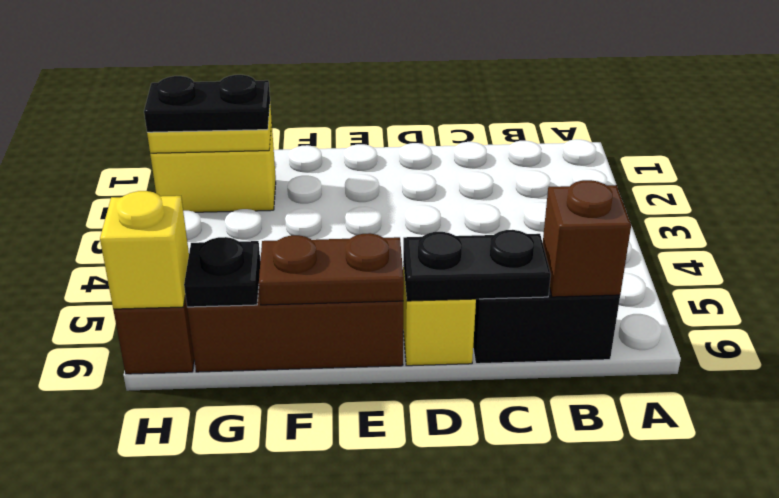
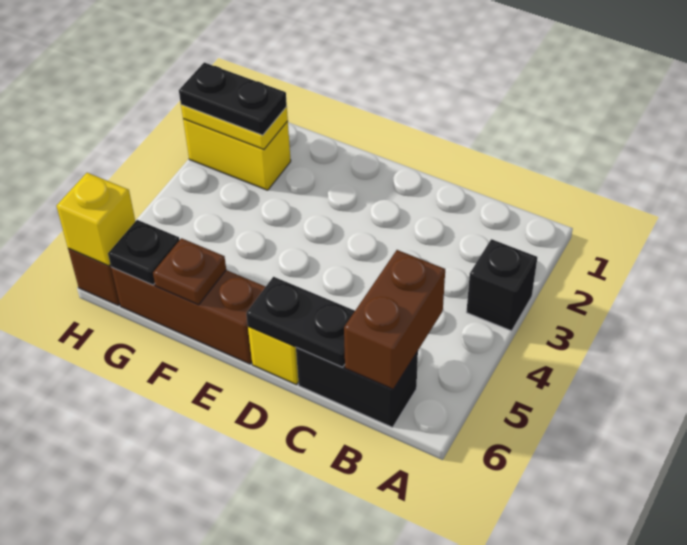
none -> black 1x1 brick [466,239,537,331]
brown 1x1 brick [543,180,631,297] -> brown 1x2 brick [344,250,445,389]
brown 1x2 plate [259,233,404,305] -> brown 1x1 plate [153,238,226,305]

